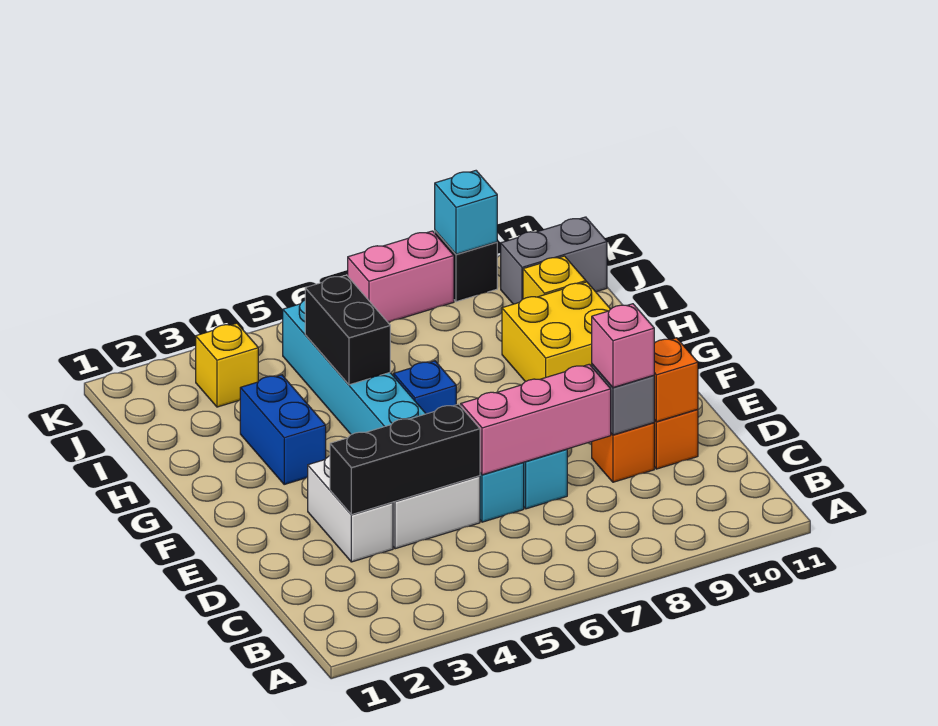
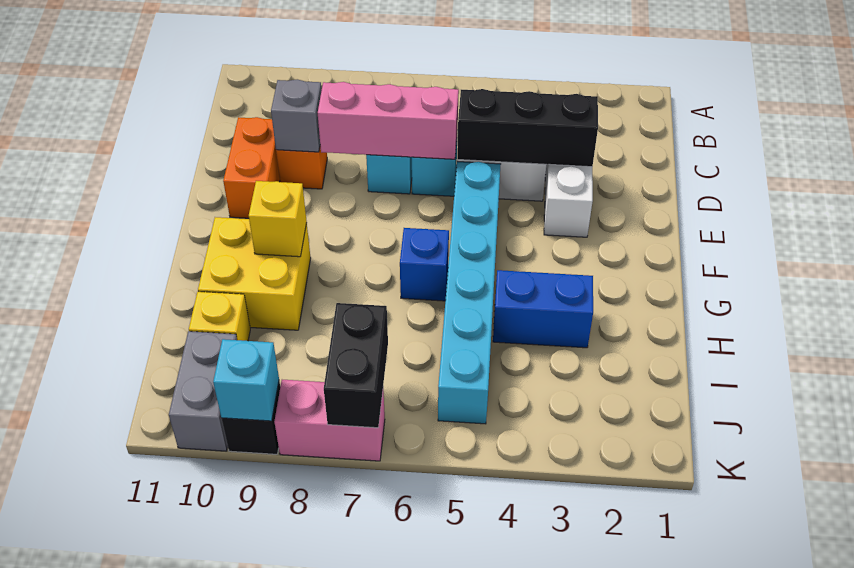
pink 1x1 brick [592,304,654,388] -> none
orange 1x1 brick [654,338,698,422] -> none
blue 1x2 brick [240,375,326,484] -> blue 1x2 brick turned to [493,270,593,348]
black 1x2 brick [305,275,390,385] -> black 1x2 brick moved to [324,303,388,428]
yellow 1x1 brick [196,323,258,407] -> yellow 1x1 brick moved to [249,181,307,257]
grey 1x2 brick [501,217,607,304] -> grey 1x2 brick turned to [169,331,237,451]

